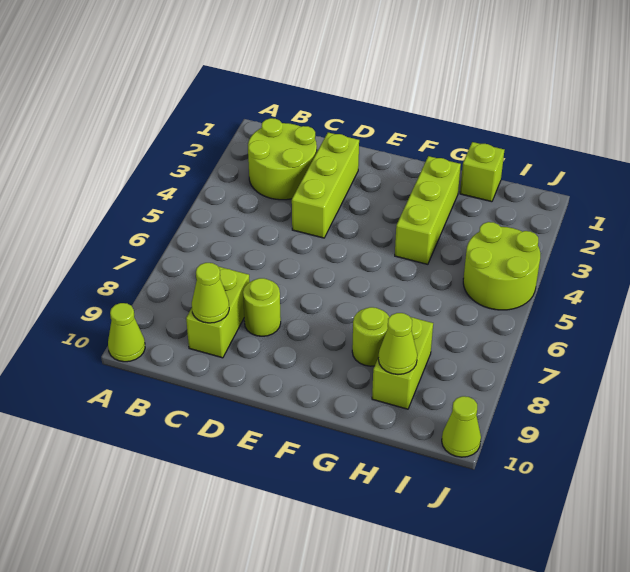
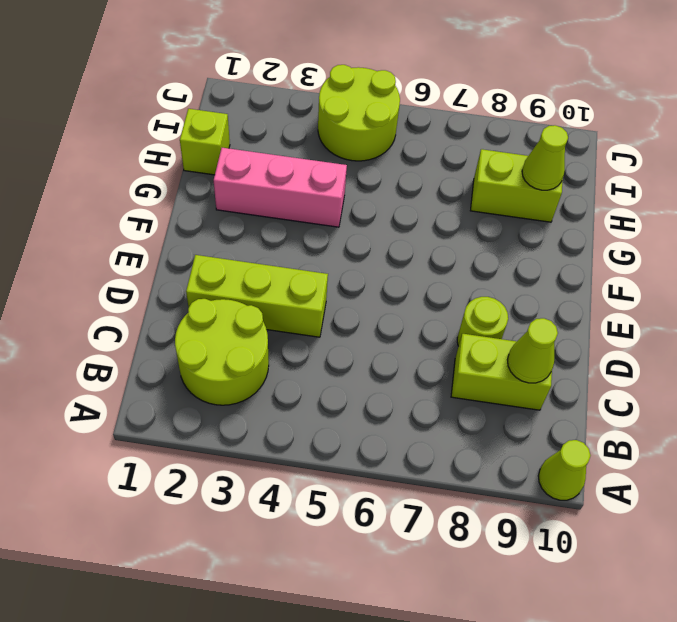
lime 1x3 brick [395,156,461,264] -> pink 1x3 brick [214,148,347,227]
lime 1x1 round brick [352,307,389,366] -> none
lime 1x1 cone [442,396,481,457] -> none

